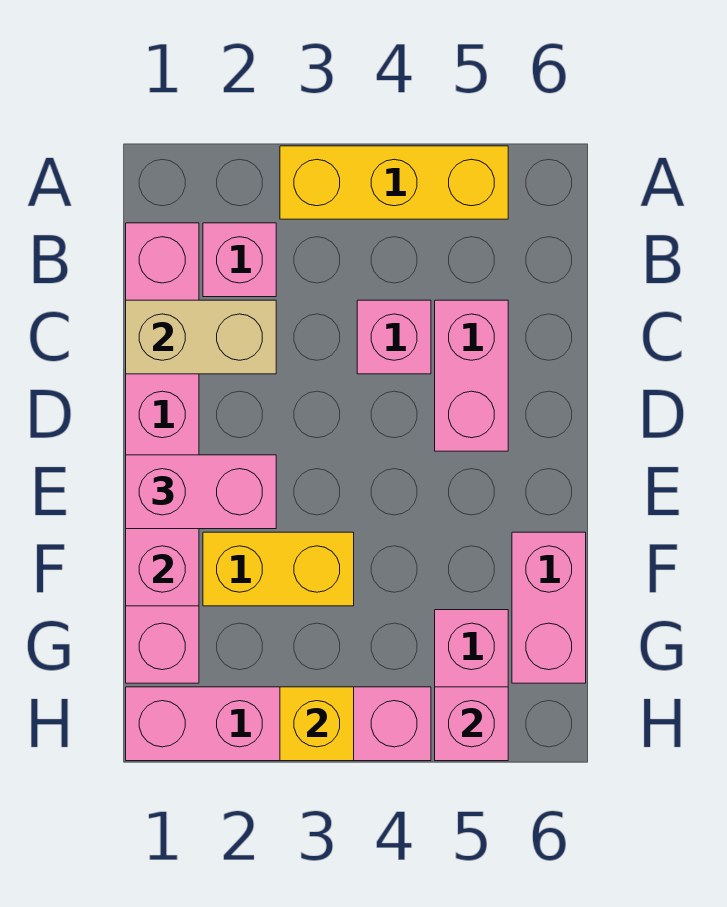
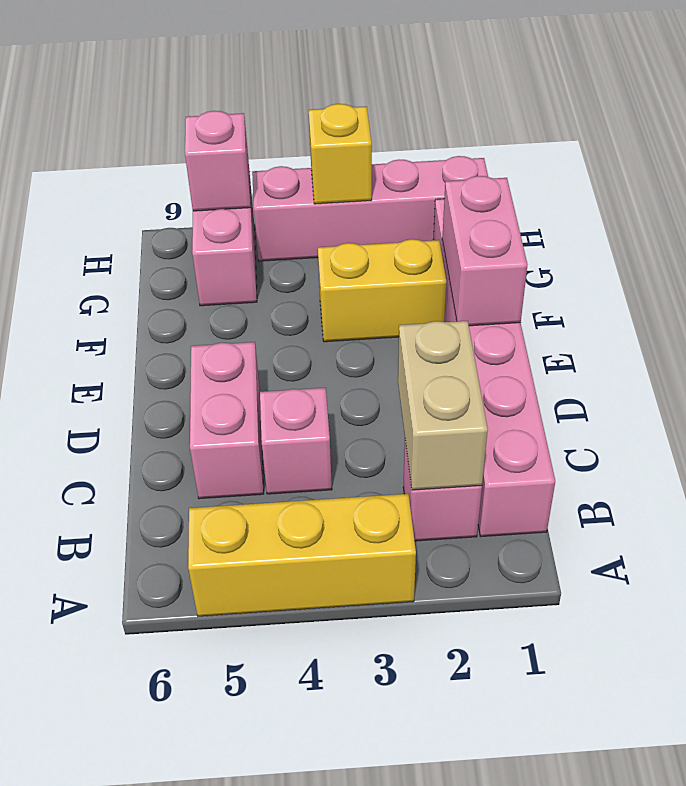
tan 1x2 brick [126,300,276,374] -> tan 1x2 brick turned to [398,321,488,490]
pink 1x2 brick [126,455,276,529] -> none
pink 1x2 brick [512,532,586,683] -> none

